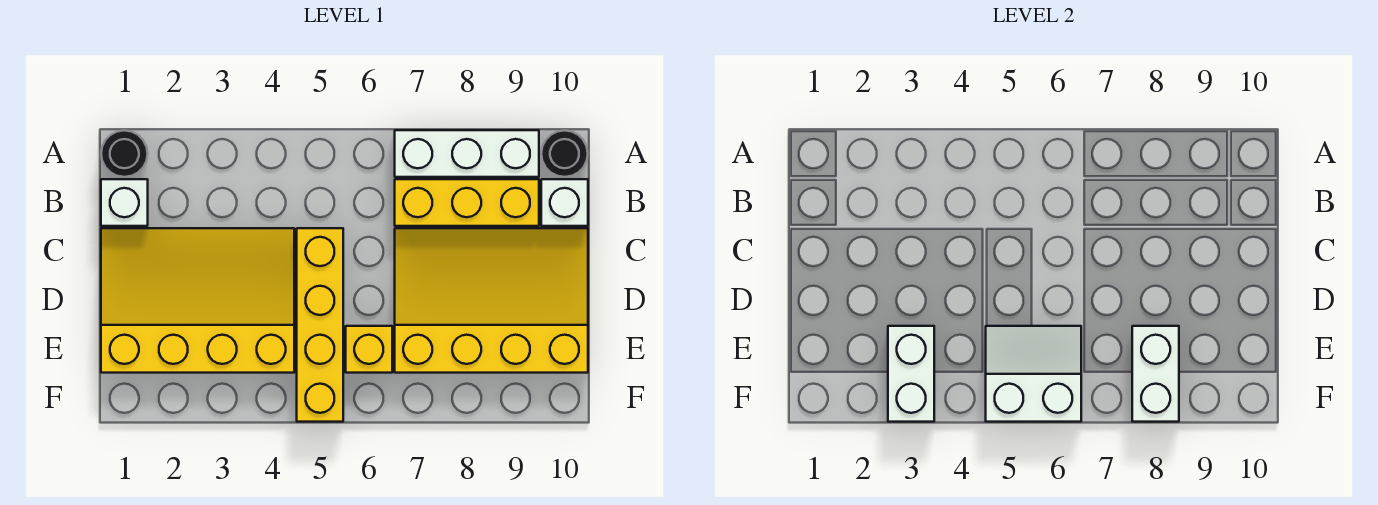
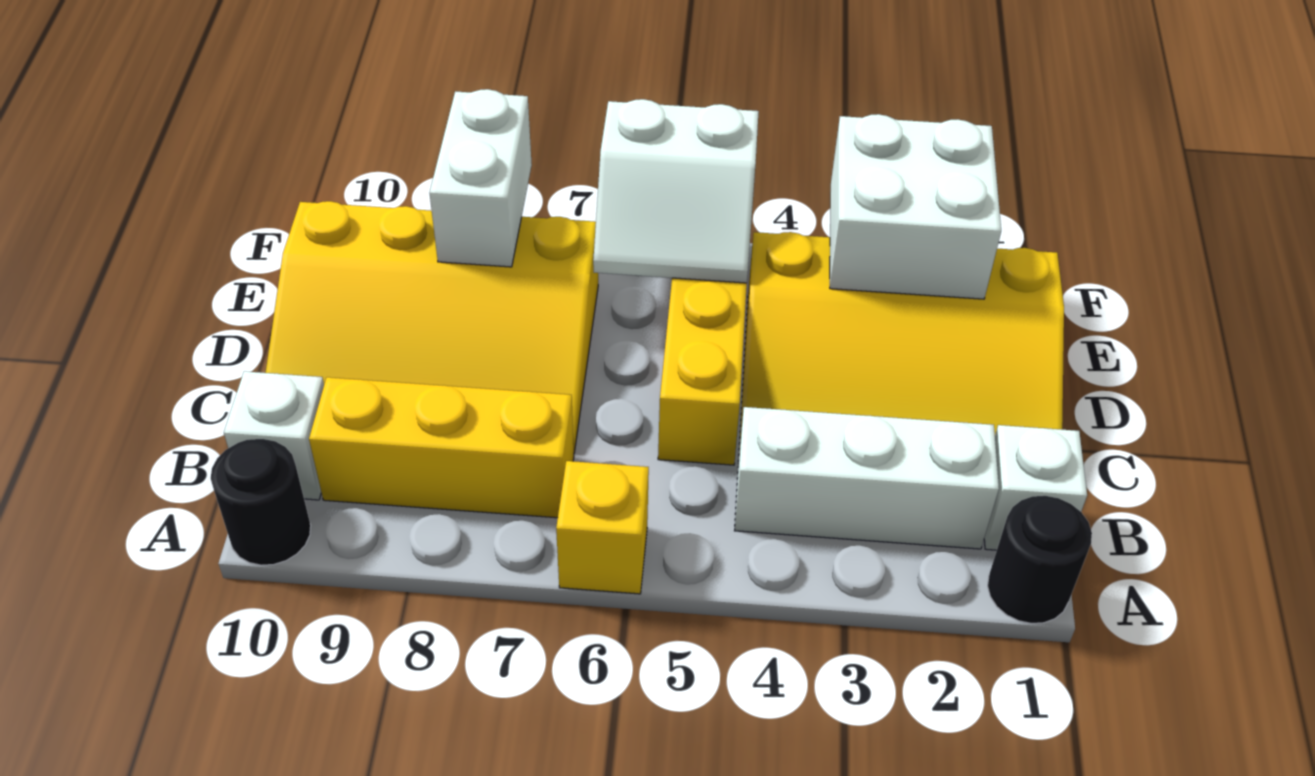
white 1x3 brick [395,130,539,177] -> white 1x3 brick moved to [735,407,999,549]
white 1x2 brick [888,326,934,422] -> white 2x2 brick [830,114,1001,299]
yellow 1x1 brick [346,326,392,373] -> yellow 1x1 brick moved to [556,461,649,594]

